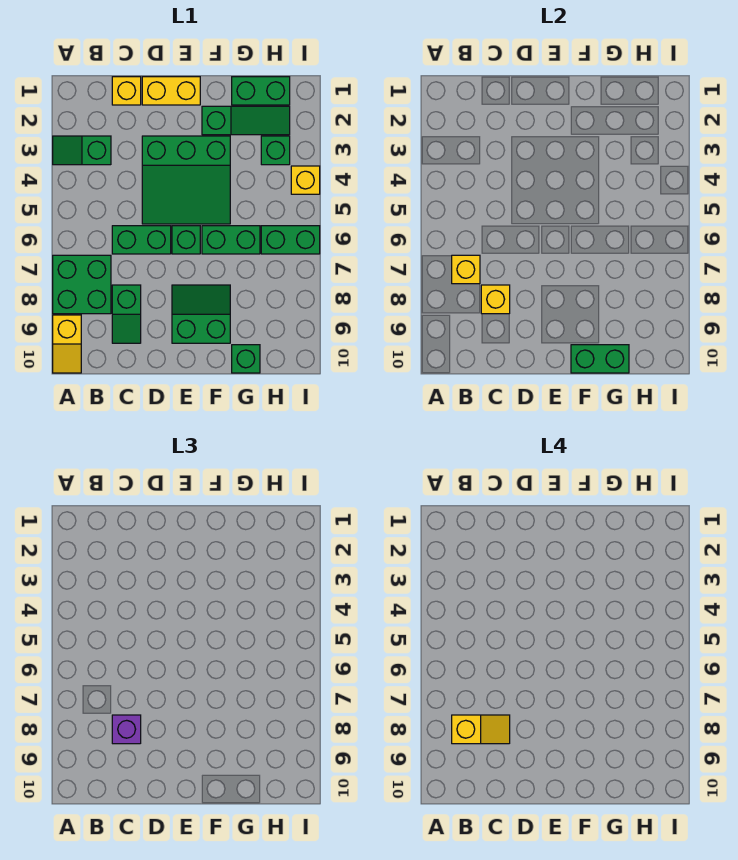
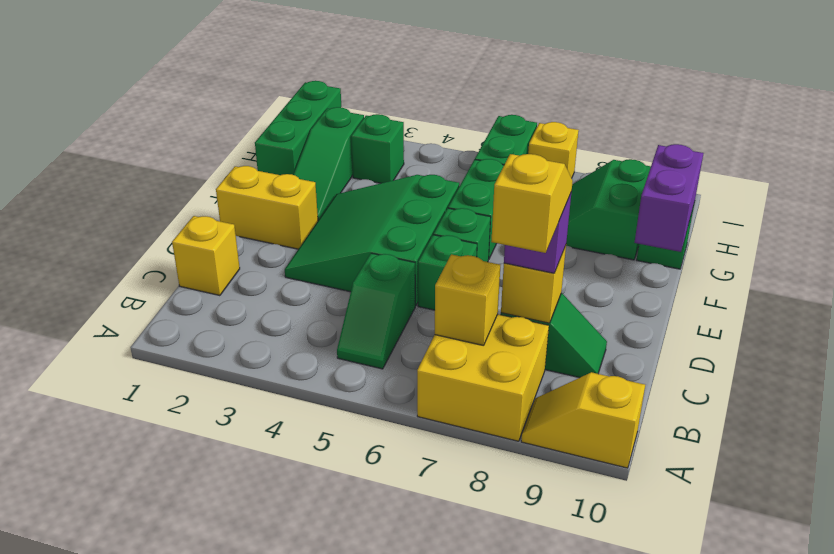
green 1x2 slope [53,136,111,165] -> green 1x2 slope moved to [337,253,415,369]
green 2x2 brick [53,255,111,314] -> yellow 2x2 brick [417,314,549,441]
yellow 1x2 slope [53,315,81,373] -> yellow 1x2 slope turned to [521,372,645,468]
green 1x2 brick [112,226,171,254] -> green 1x1 brick [418,235,477,310]
yellow 1x2 brick [142,77,200,105] -> yellow 1x2 brick turned to [216,166,318,249]
green 3x3 slope [142,136,230,224] -> green 3x3 slope turned to [285,175,459,306]
green 2x2 slope [172,285,230,343] -> green 2x2 slope moved to [566,159,651,260]
green 1x3 slope [202,106,290,135] -> green 1x3 slope turned to [293,107,364,220]
green 1x2 brick [571,345,629,373] -> purple 1x2 brick [634,144,703,252]
green 1x2 brick [232,77,290,105] -> green 1x3 brick [255,81,341,175]
yellow 1x1 brick [291,166,320,194] -> yellow 1x1 brick moved to [528,122,579,178]

